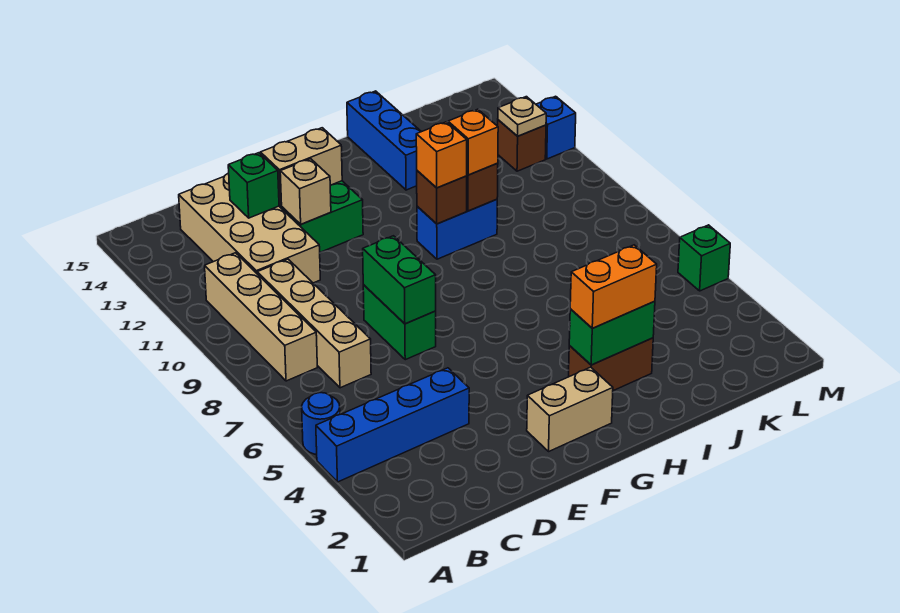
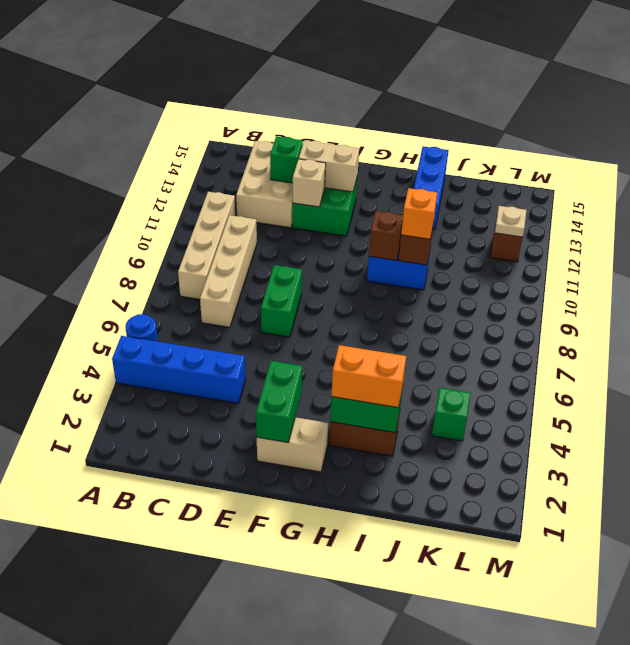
tan 2x4 brick [179,173,320,283] -> tan 2x3 brick [236,141,293,228]
green 1x2 brick [363,236,436,324] -> green 1x2 brick moved to [256,361,302,443]
orange 1x1 brick [416,122,467,188] -> none
green 1x1 brick [678,225,730,291] -> green 1x1 brick moved to [432,388,471,441]
blue 1x1 brick [536,96,576,159] -> none

